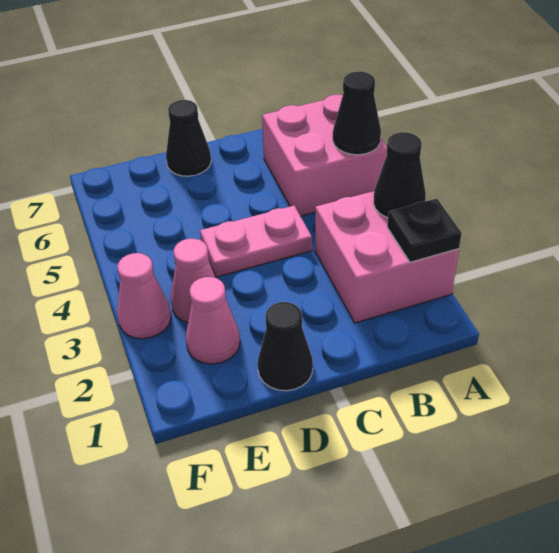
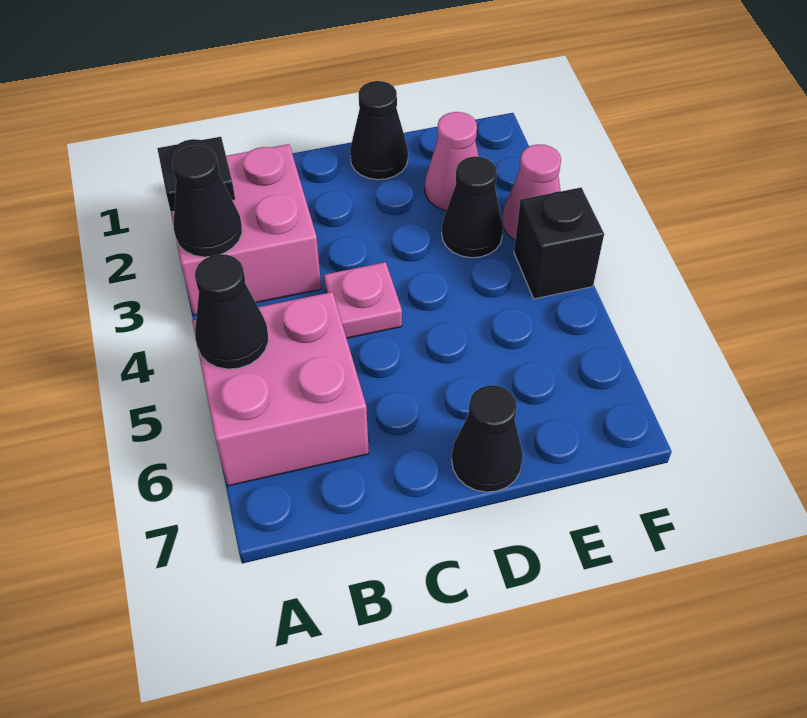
pink 1x2 plate [200,206,312,277] -> pink 1x1 plate [324,262,402,338]
pink 1x1 cone [171,239,216,322] -> black 1x1 cone [442,157,503,258]
none -> black 1x1 brick [514,188,604,299]

